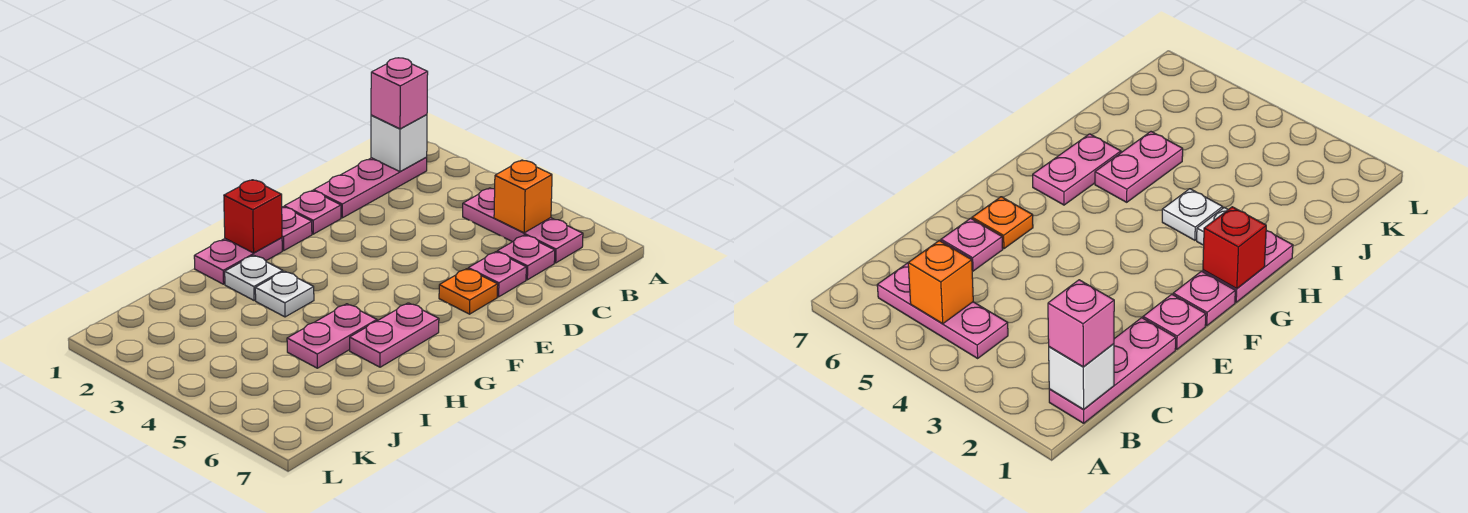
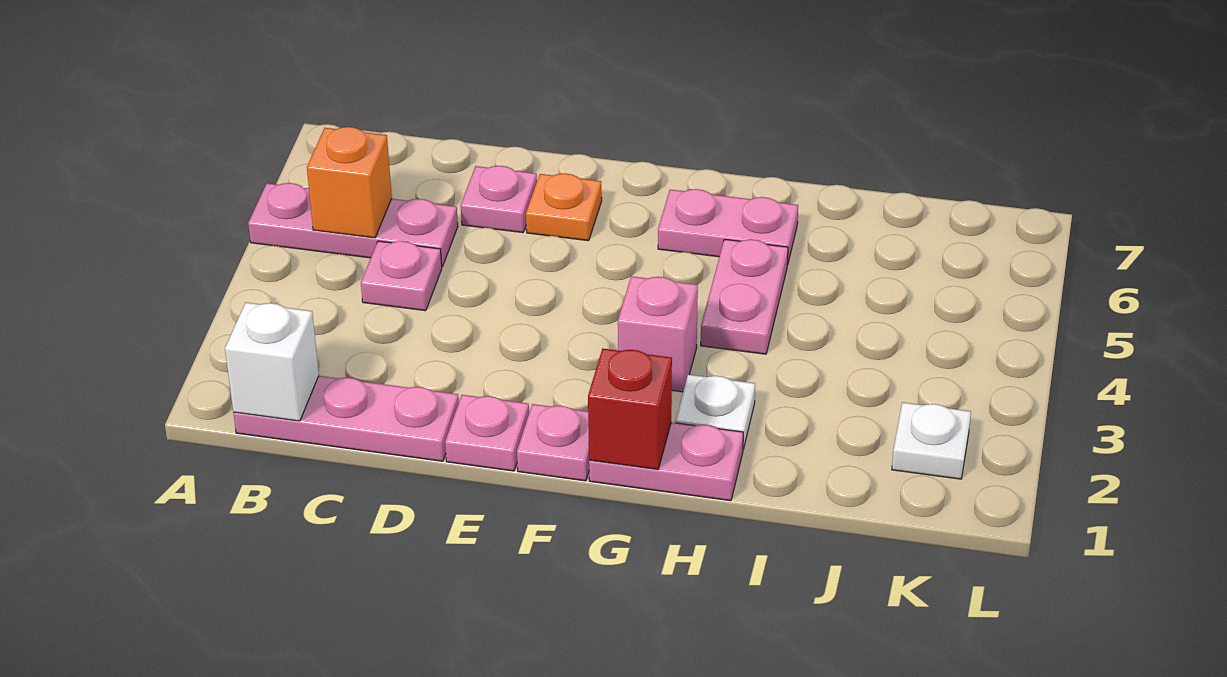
pink 1x1 brick [371,58,428,129] -> pink 1x1 brick moved to [618,276,698,392]
pink 1x3 plate [463,188,583,263] -> pink 1x3 plate turned to [248,183,458,267]
pink 1x1 plate [497,235,555,280] -> pink 1x1 plate moved to [361,241,442,311]
white 1x1 plate [255,271,314,317] -> white 1x1 plate moved to [892,402,971,479]
pink 1x2 plate [287,304,377,368] -> pink 1x2 plate turned to [701,239,788,354]

